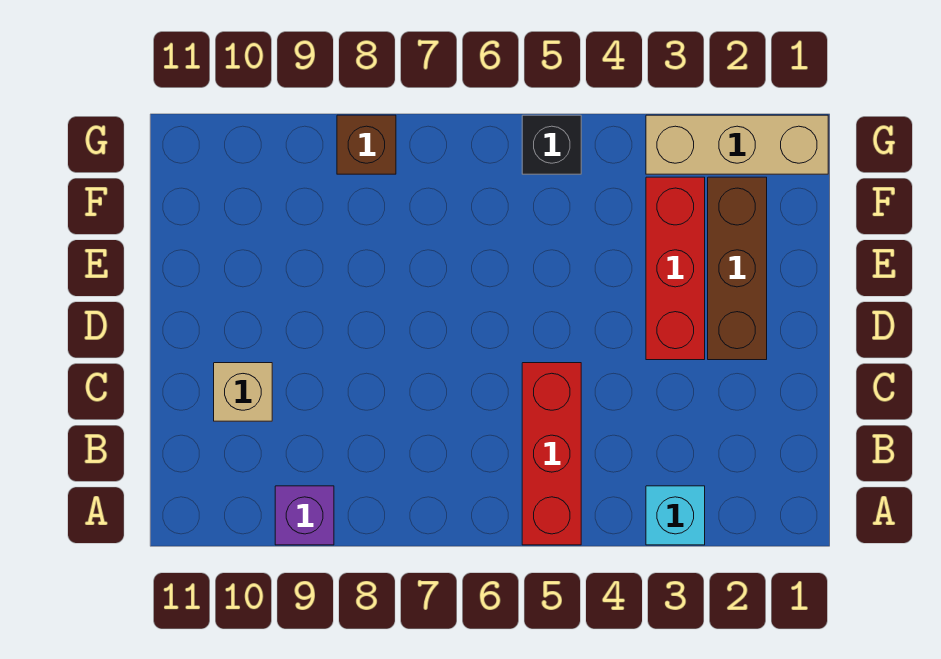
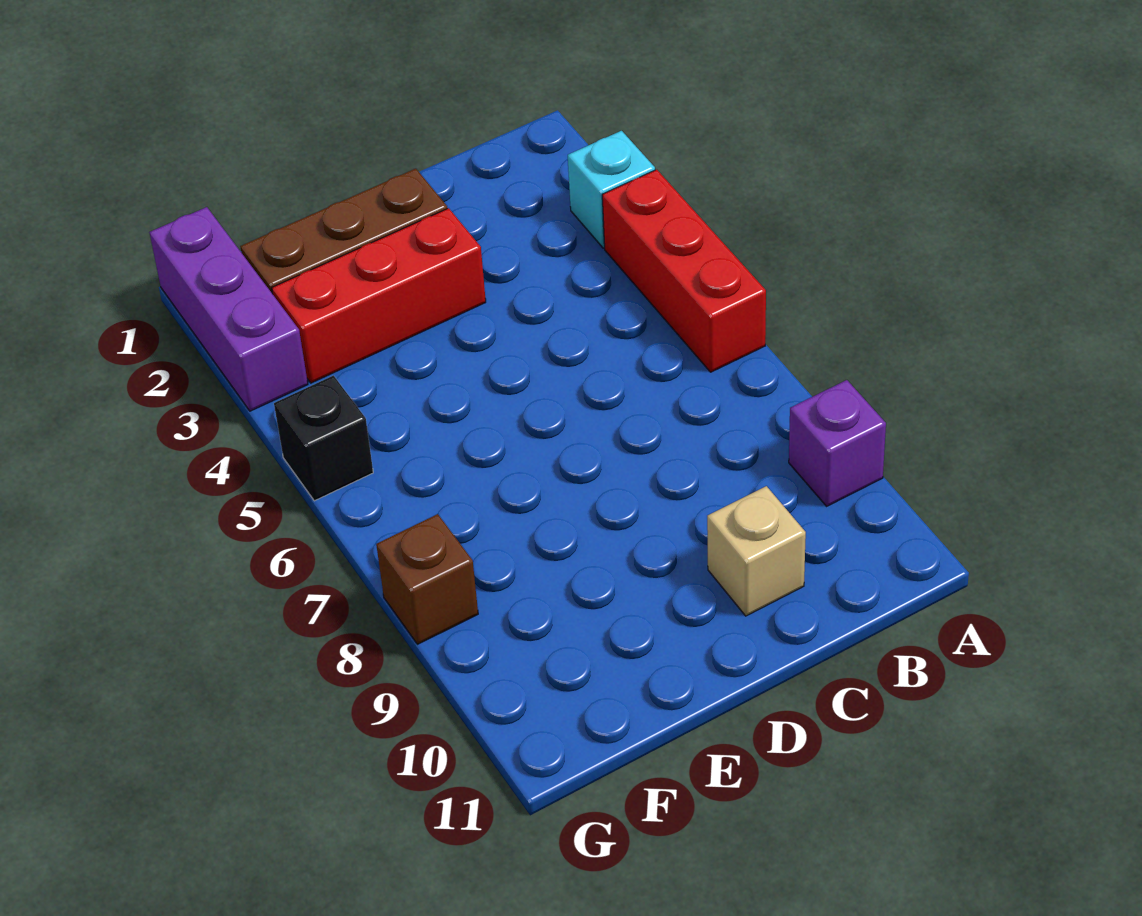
red 1x3 brick [522,363,581,545] -> red 1x3 brick turned to [602,170,766,372]
tan 1x3 brick [646,115,828,174] -> purple 1x3 brick [149,207,308,411]

